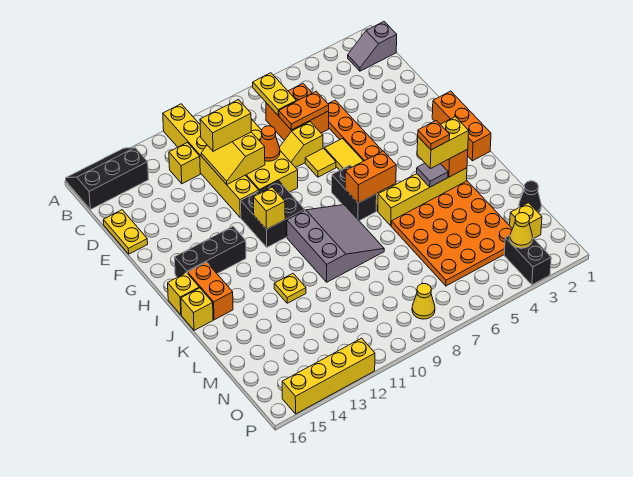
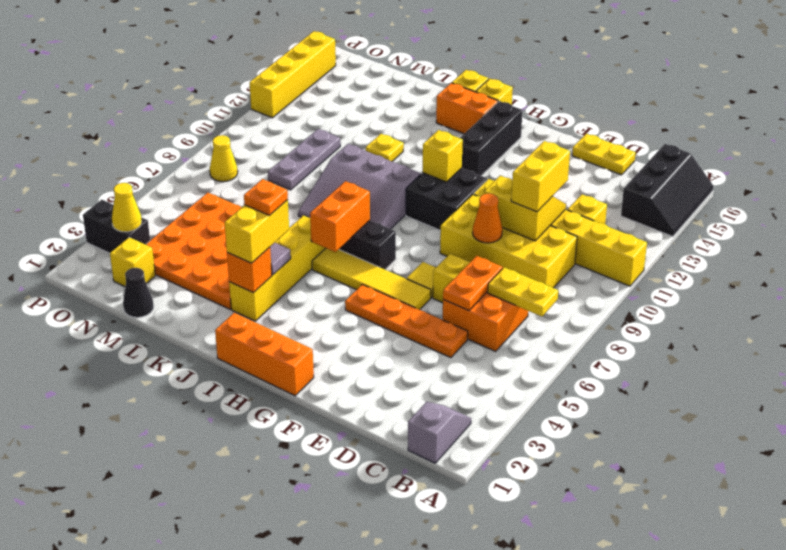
none -> grey 1x3 plate [268,129,340,190]

